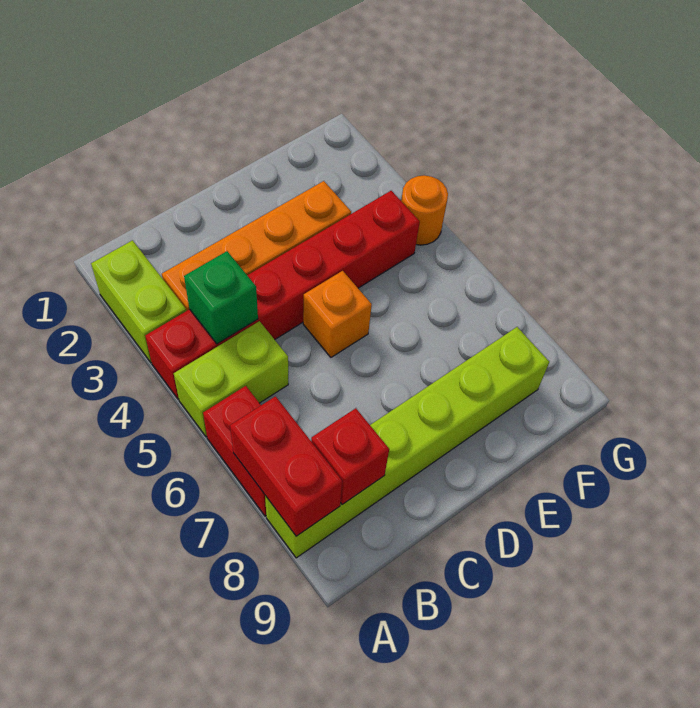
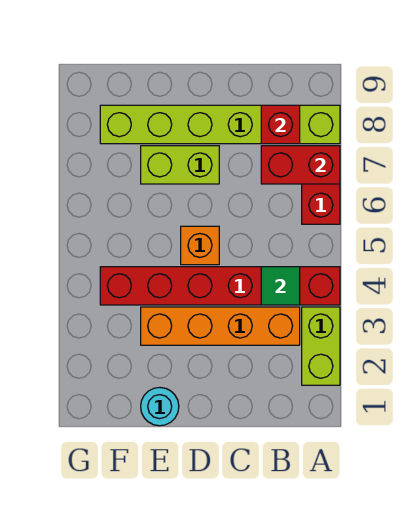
lime 1x2 brick [174,321,288,437] -> lime 1x2 brick moved to [141,146,219,184]
red 1x2 brick [230,396,342,536] -> red 1x2 brick turned to [261,146,340,184]
green 1x1 brick [184,251,258,344] -> green 1x1 tile [261,267,300,305]
none -> cyan 1x1 round brick [141,387,179,426]
orange 1x1 round brick [401,175,448,245] -> none

